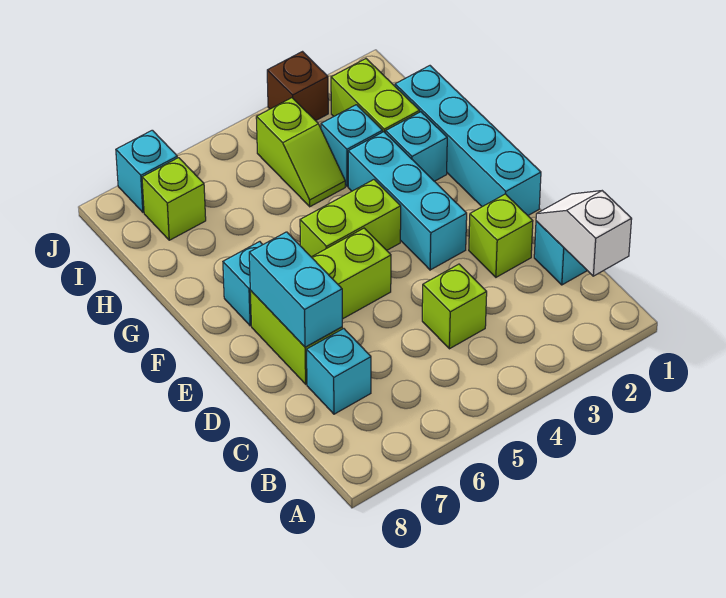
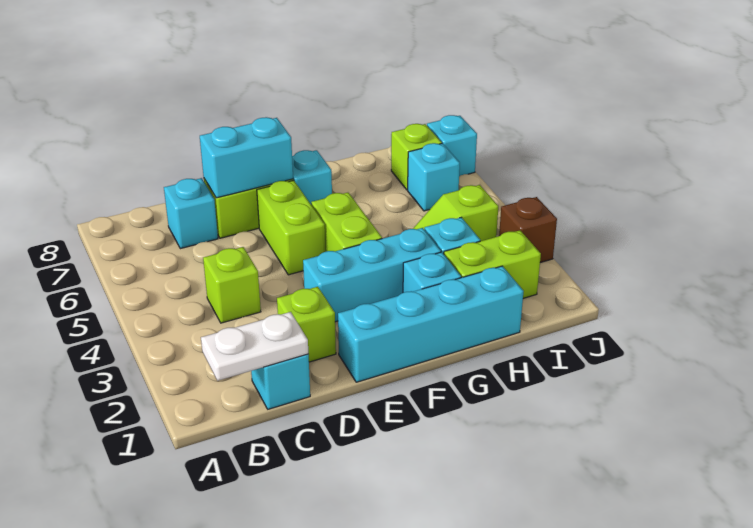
white 1x2 slope [536,191,632,276] -> white 1x2 plate [201,312,308,381]
none -> cyan 1x1 brick [408,143,460,211]

